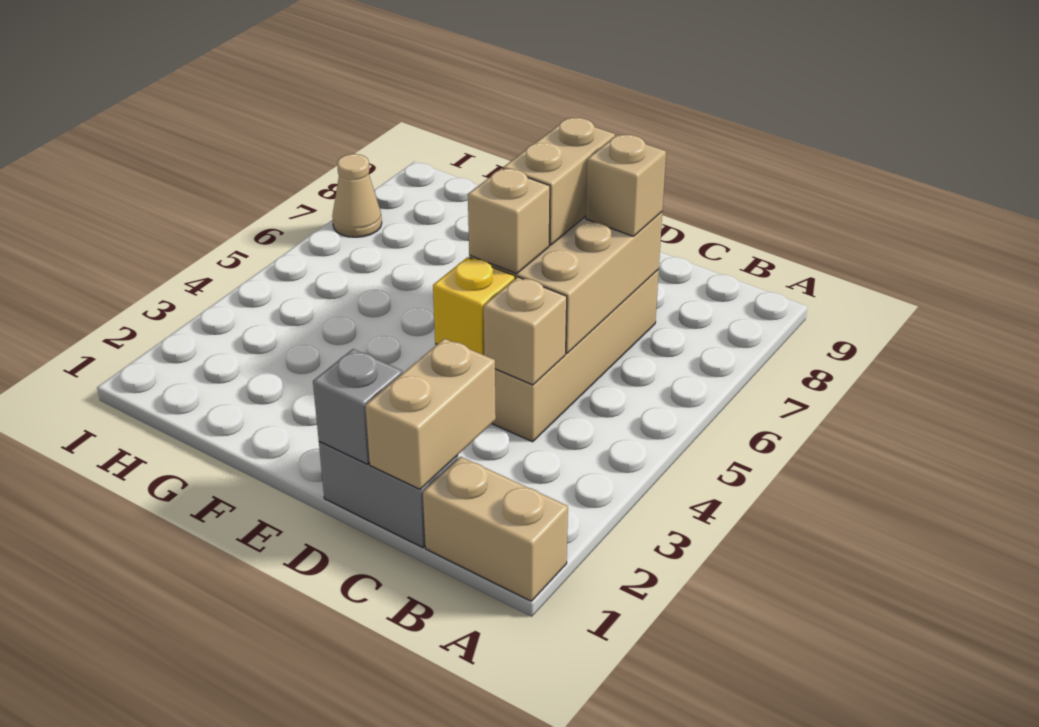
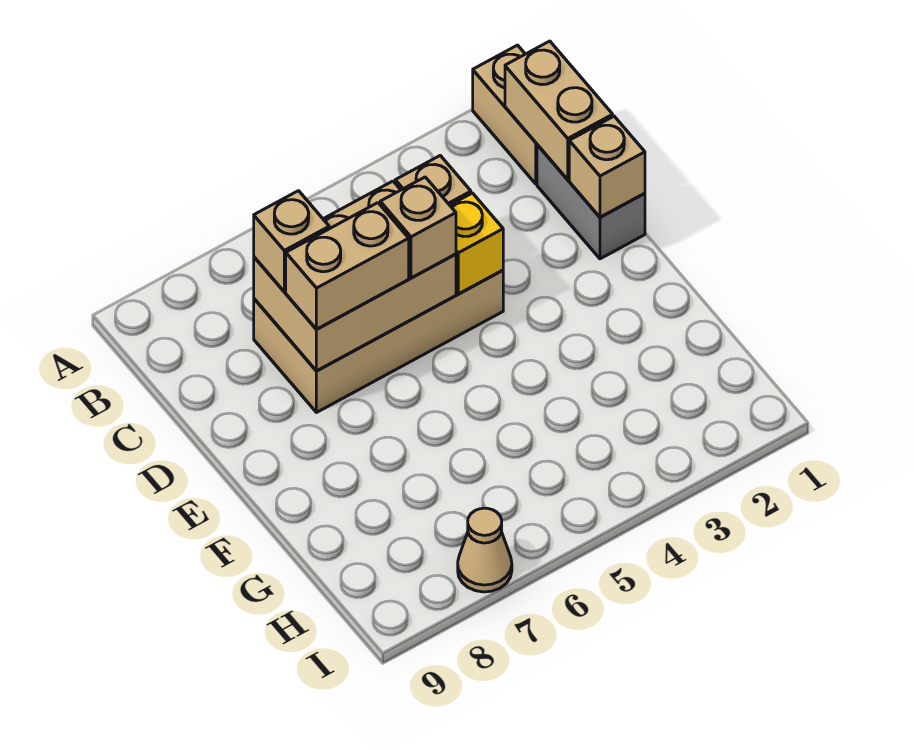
tan 1x2 brick [365,339,496,489] -> tan 1x2 brick turned to [505,41,613,180]
grey 1x1 brick [313,349,402,464] -> tan 1x1 brick [569,116,645,217]

